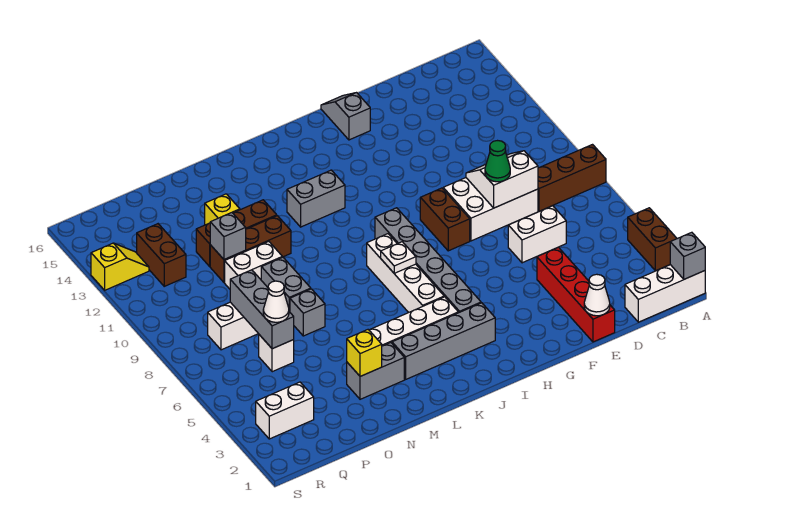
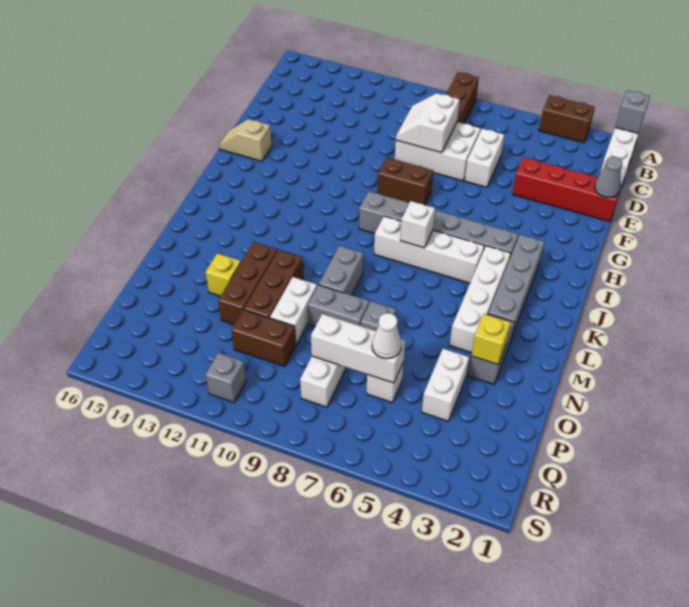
white 2x3 brick [443,178,538,241] -> white 2x3 brick turned to [395,122,481,181]
white 1x1 cone [584,274,610,316] -> grey 1x1 cone [595,157,622,197]
green 1x1 cone [485,141,510,182] -> none
grey 1x2 slope [321,93,370,140] -> tan 1x2 slope [219,119,272,161]
white 1x1 plate [381,242,416,273] -> white 1x1 brick [400,201,435,248]
grey 1x2 brick [287,170,345,227] -> grey 1x2 brick moved to [319,246,363,295]
grey 1x1 brick [210,213,246,259] -> grey 1x1 brick moved to [206,353,246,402]
grey 1x3 brick [230,270,294,349] -> white 1x3 brick [311,314,405,383]
white 1x2 brick [256,382,314,439] -> white 1x2 brick moved to [422,349,469,421]
brown 1x2 brick [137,224,186,286] -> brown 1x2 brick moved to [232,310,296,367]
yellow 1x2 slope [91,243,149,290] -> none

